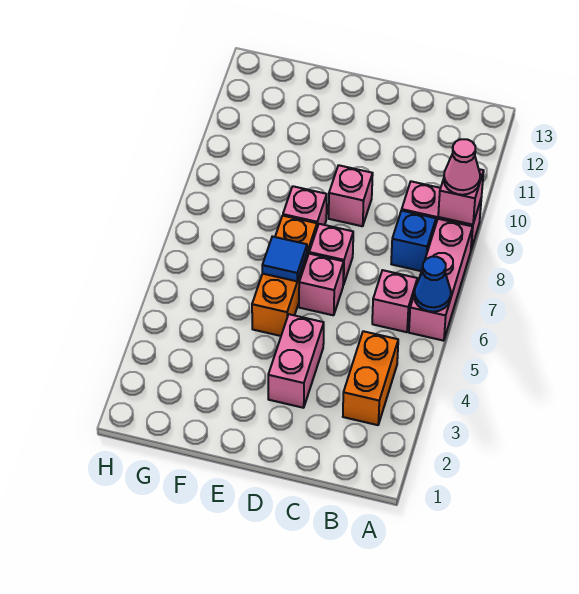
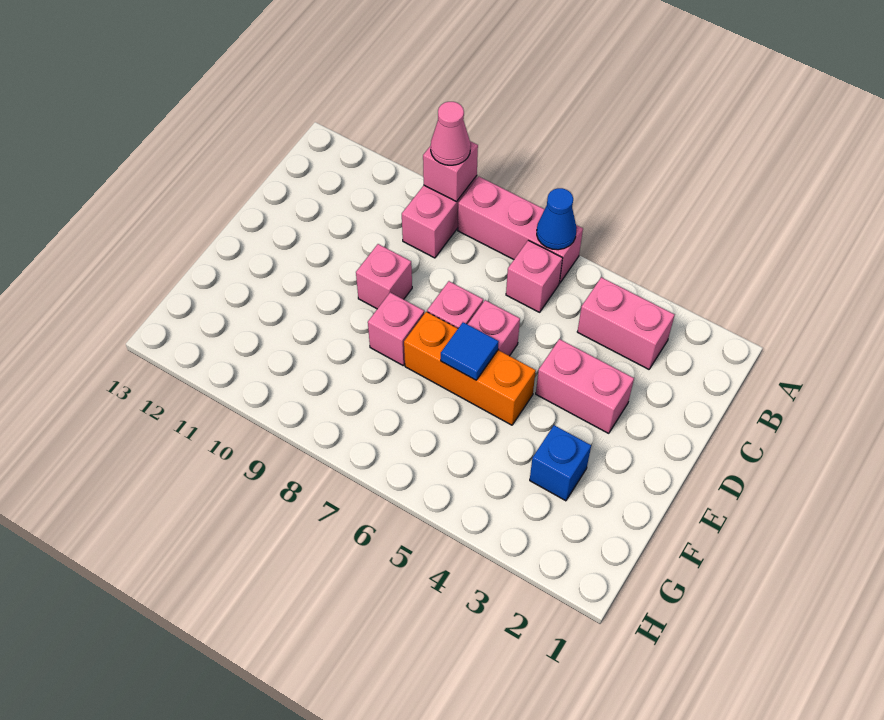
orange 1x2 brick [343,331,398,425] -> pink 1x2 brick [577,277,675,369]
blue 1x1 brick [391,211,436,271] -> blue 1x1 brick moved to [530,425,591,501]

